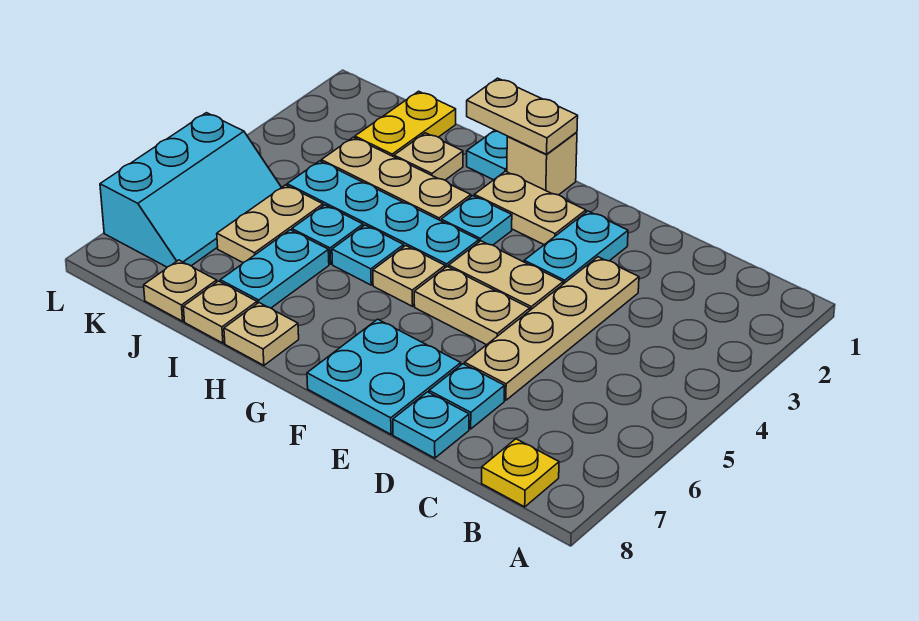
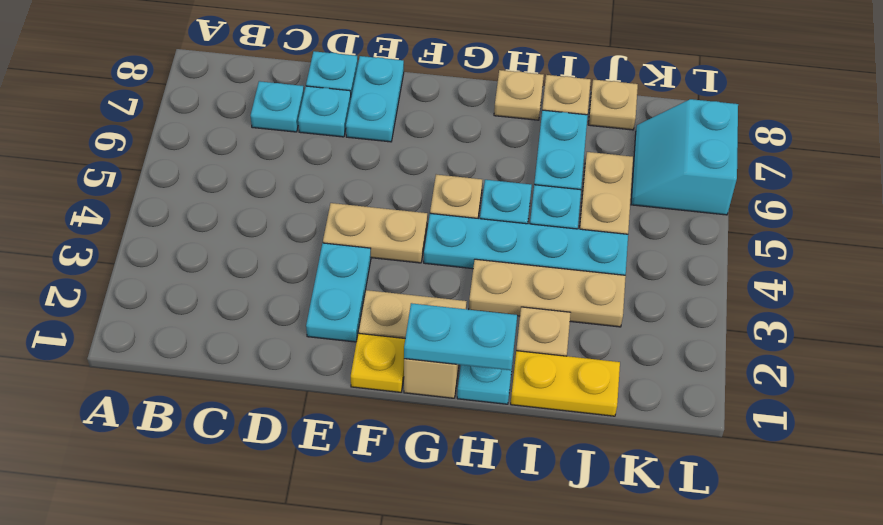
yellow 1x1 plate [482,439,559,507] -> yellow 1x1 plate moved to [351,333,405,392]
tan 1x4 plate [465,257,639,400] -> none
tan 1x2 plate [414,267,530,345] -> none
cyan 2x2 plate [307,319,461,434] -> cyan 1x2 plate [346,56,404,142]
tan 1x2 plate [467,78,578,154] -> cyan 1x2 plate [404,303,517,370]
cyan 1x1 plate [441,196,512,245] -> cyan 1x1 plate moved to [251,81,304,132]
yellow 1x2 plate [355,91,456,157] -> yellow 1x2 plate turned to [511,351,620,416]
cyan 2x3 slope [100,113,282,267] -> cyan 2x2 slope [631,99,738,215]

